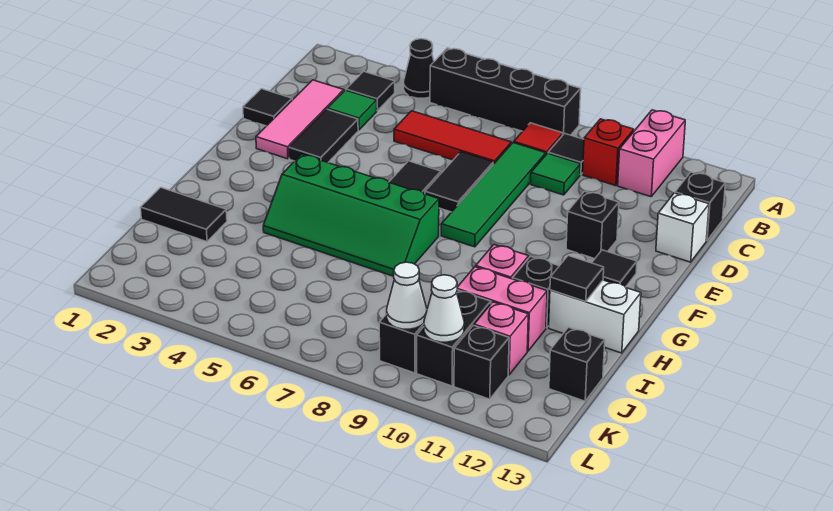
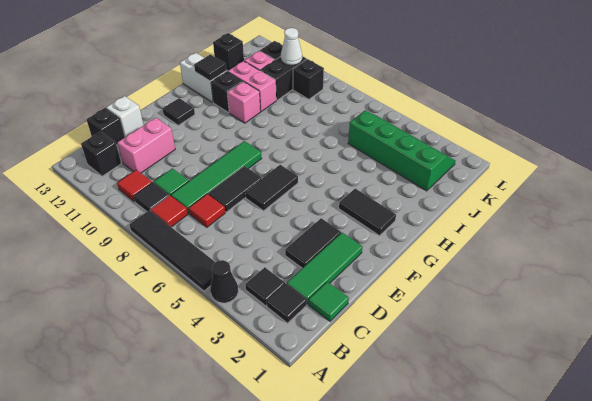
black 1x4 brick [430,48,581,135] -> black 1x4 tile [130,210,215,291]
pink 1x2 brick [618,110,685,197] -> pink 1x2 brick moved to [118,118,175,173]
red 1x1 brick [583,119,634,186] -> red 1x1 tile [117,170,152,202]
pink 1x3 tile [256,80,344,159] -> green 1x3 tile [287,233,362,304]
green 1x1 tile [327,90,377,130] -> green 1x1 tile moved to [309,282,349,321]
red 1x3 tile [394,111,511,163] -> red 1x1 tile [189,194,225,227]
black 1x1 tile [243,89,292,126] -> black 1x1 tile moved to [267,284,307,323]
black 1x1 brick [566,191,619,259] -> black 1x1 brick moved to [81,131,121,176]
green 2x4 slope [263,154,439,276] -> green 2x4 slope moved to [348,111,455,191]
black 1x2 tile [141,187,227,242] -> black 1x2 tile moved to [339,188,396,236]
white 1x1 cone [387,262,427,329] -> none

